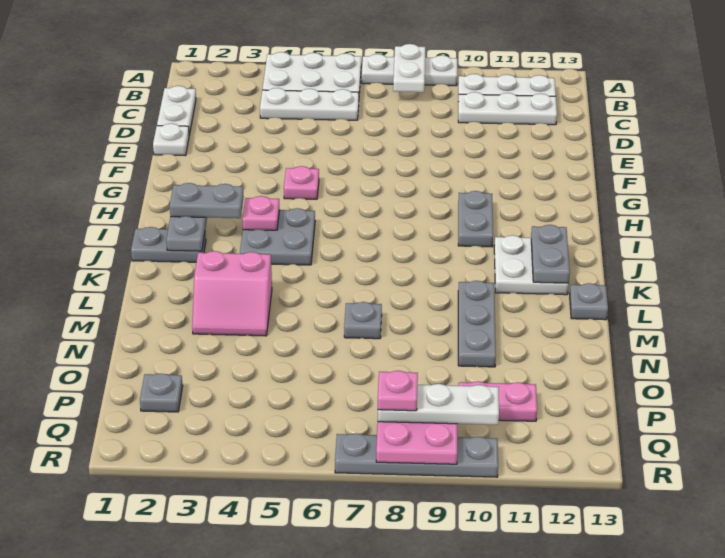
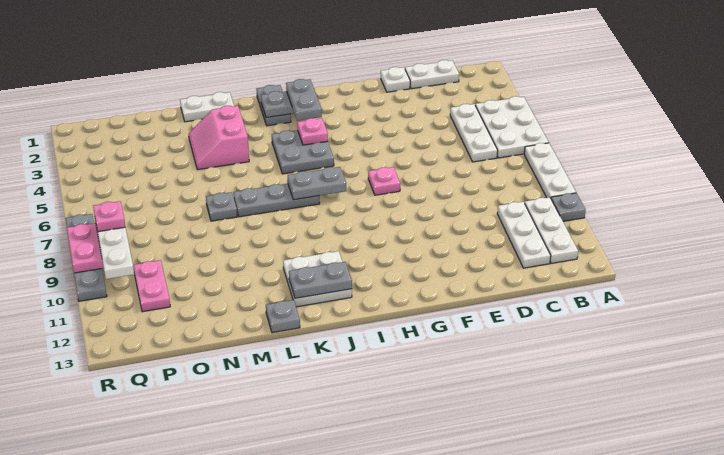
white 1x2 plate [393,44,425,92] -> white 1x2 plate moved to [180,92,234,122]
pink 1x1 plate [284,166,319,199] -> pink 1x1 plate moved to [368,167,400,195]
grey 1x2 plate [458,191,493,247] -> grey 1x2 plate moved to [288,167,346,200]
grey 1x3 plate [458,281,496,367] -> grey 1x3 plate moved to [233,184,320,217]
grey 1x1 plate [140,373,183,412] -> grey 1x1 plate moved to [551,193,586,221]

